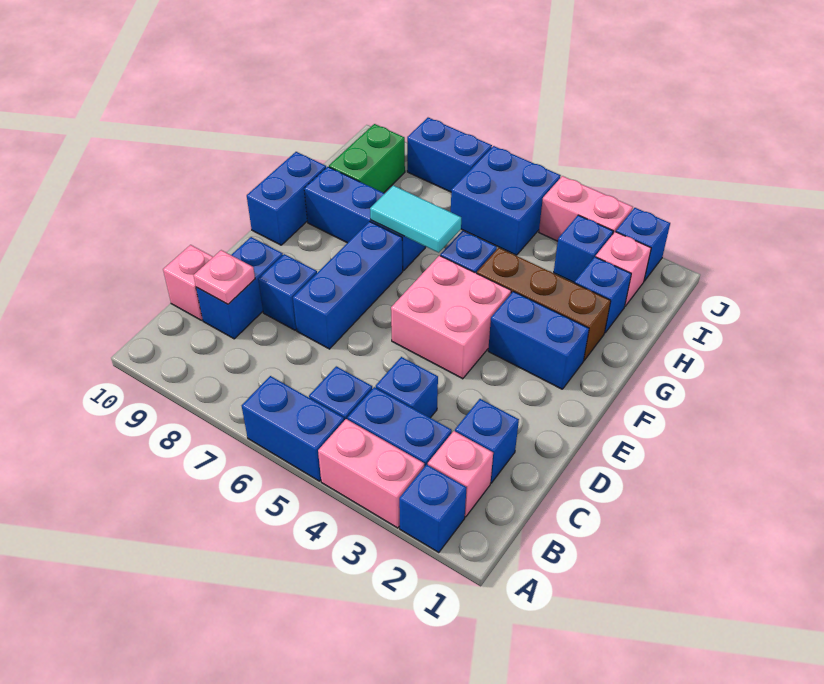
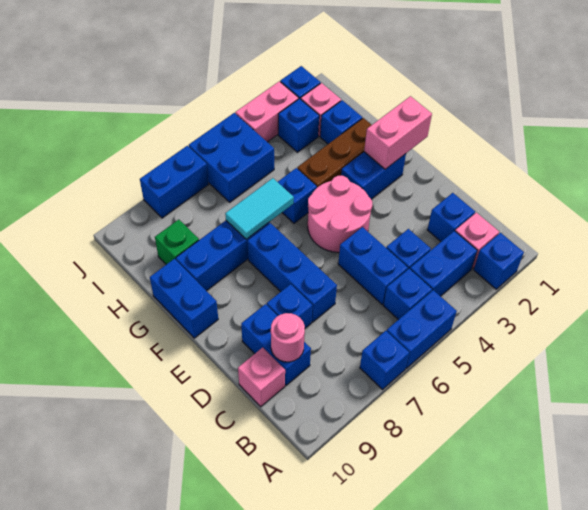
pink 1x2 brick [318,419,424,528] -> pink 1x2 brick moved to [364,96,432,169]
none -> blue 1x1 brick [360,331,409,389]
none -> blue 1x2 brick [338,227,408,304]
pink 1x1 plate [193,250,255,304] -> pink 1x1 round brick [271,313,305,362]
pink 2x2 brick [391,255,511,379] -> pink 2x2 round brick [308,176,372,252]
green 1x2 brick [329,124,405,193] -> green 1x1 brick [155,220,199,264]

